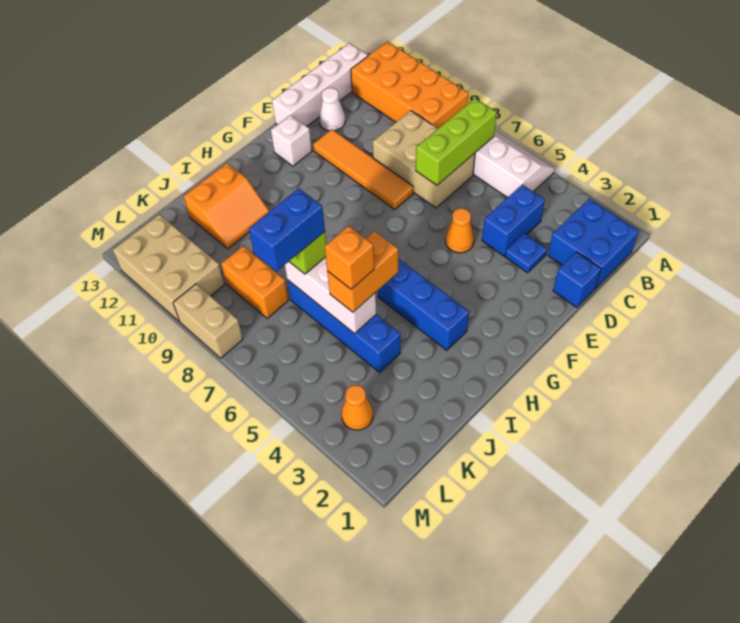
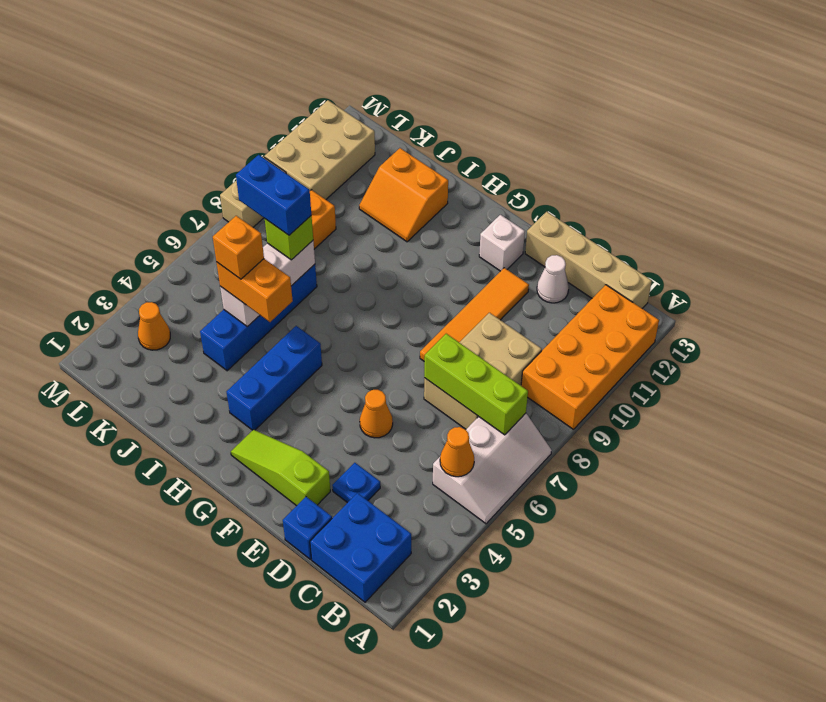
none -> orange 1x1 cone [440,427,474,477]
white 1x4 brick [272,43,368,126] -> tan 1x4 brick [525,212,652,308]
blue 1x2 brick [482,184,545,256] -> none
none -> lime 1x3 slope [231,430,330,506]

